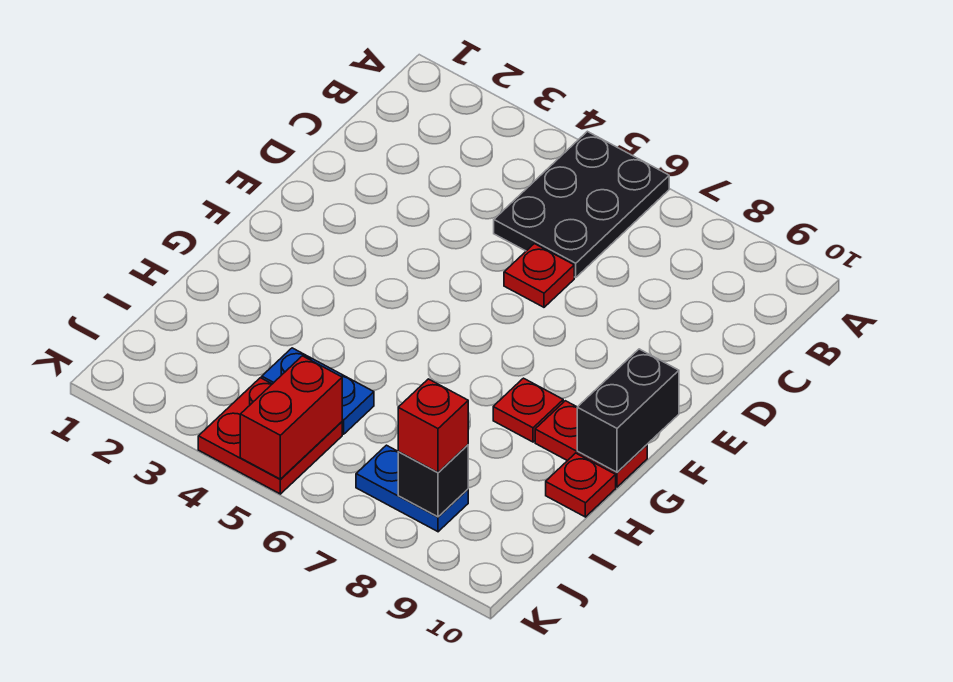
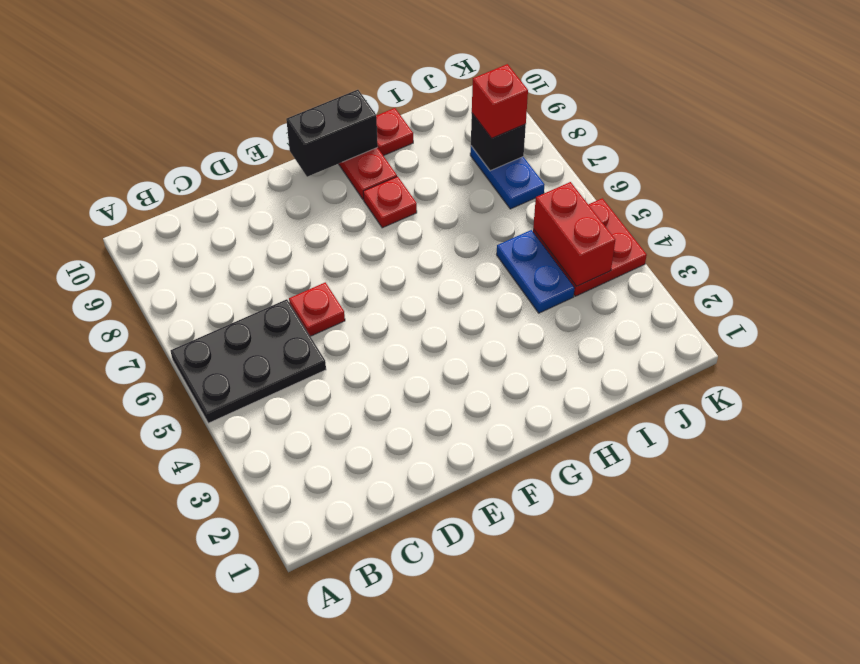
red 1x2 brick [240,356,342,479] -> red 1x2 brick turned to [533,182,615,286]

